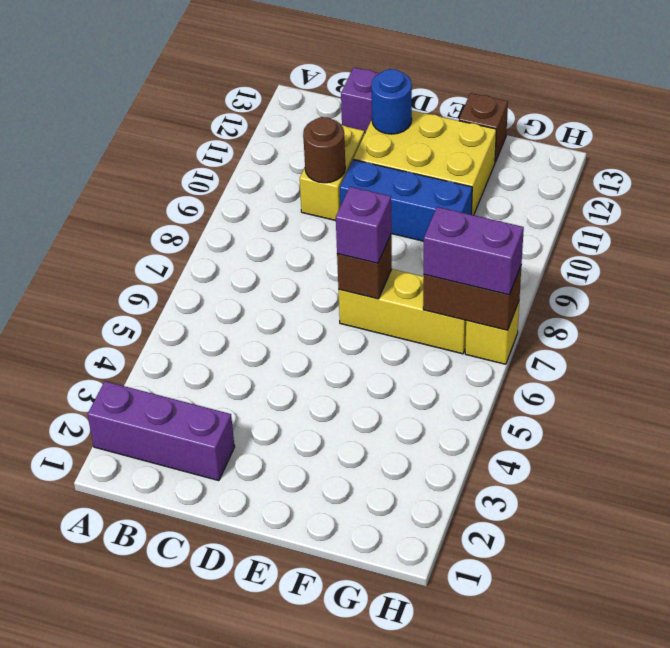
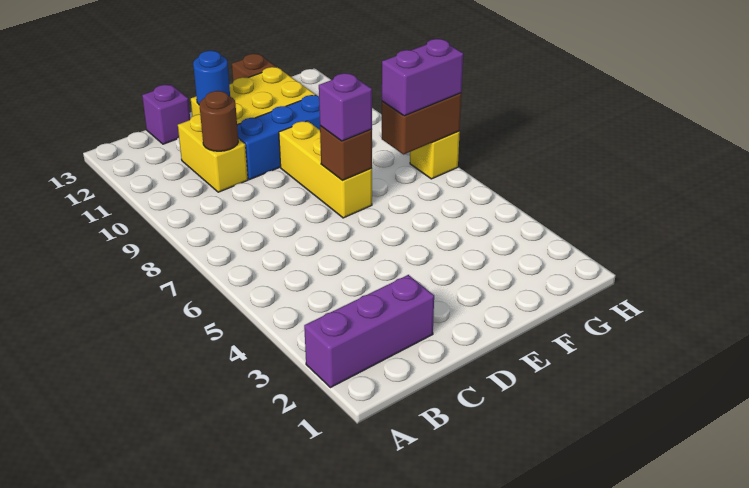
yellow 1x3 brick [339,269,466,354] -> yellow 1x3 brick turned to [279,121,372,218]

